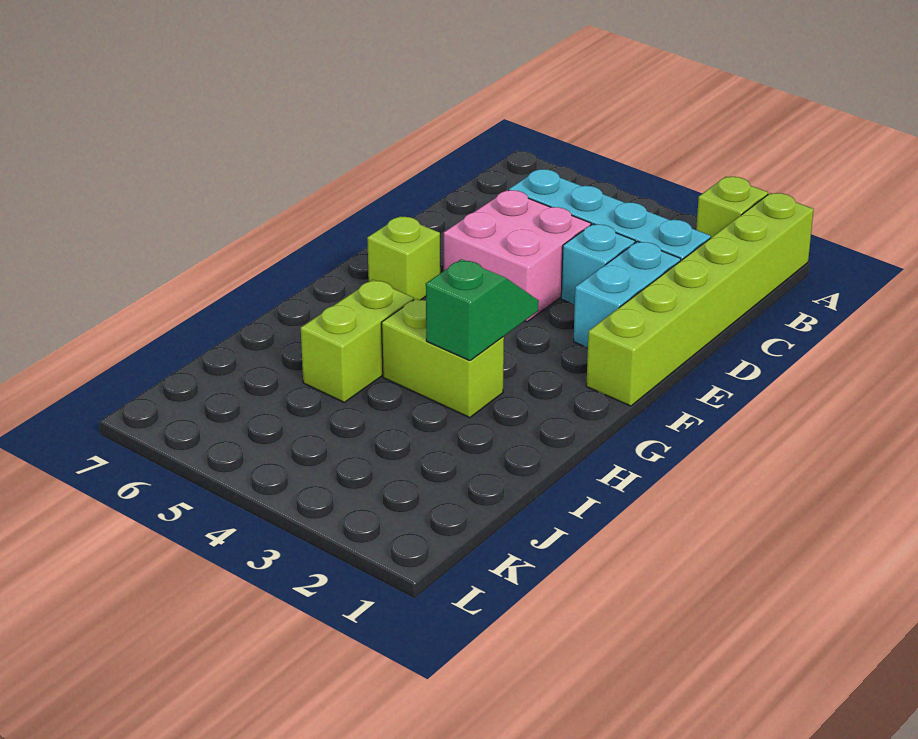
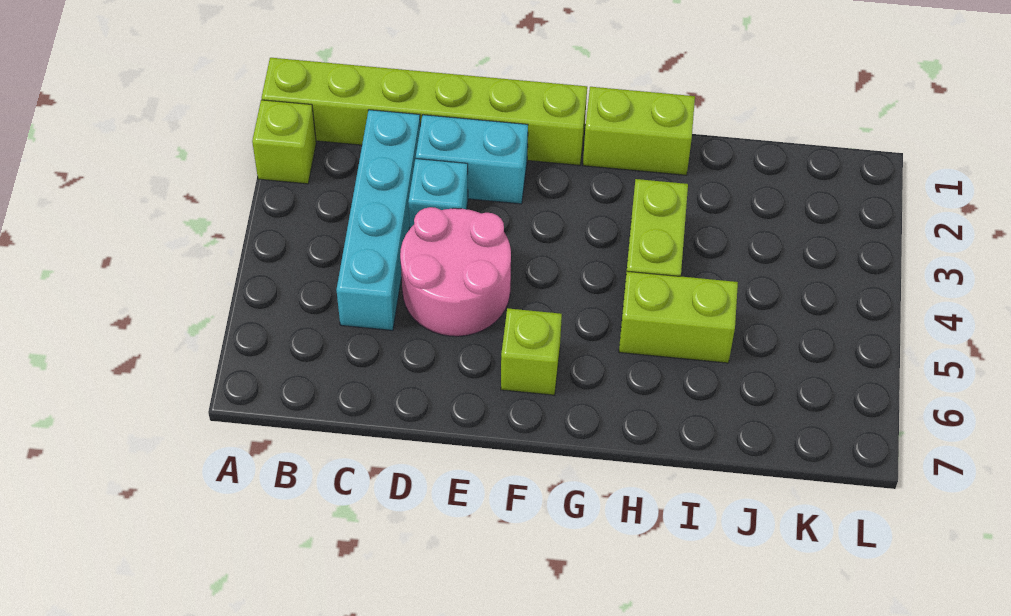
pink 2x2 brick [444,190,591,322] -> pink 2x2 round brick [400,207,511,336]
none -> lime 1x2 brick [583,87,695,175]
green 1x2 slope [426,259,539,361] -> none

